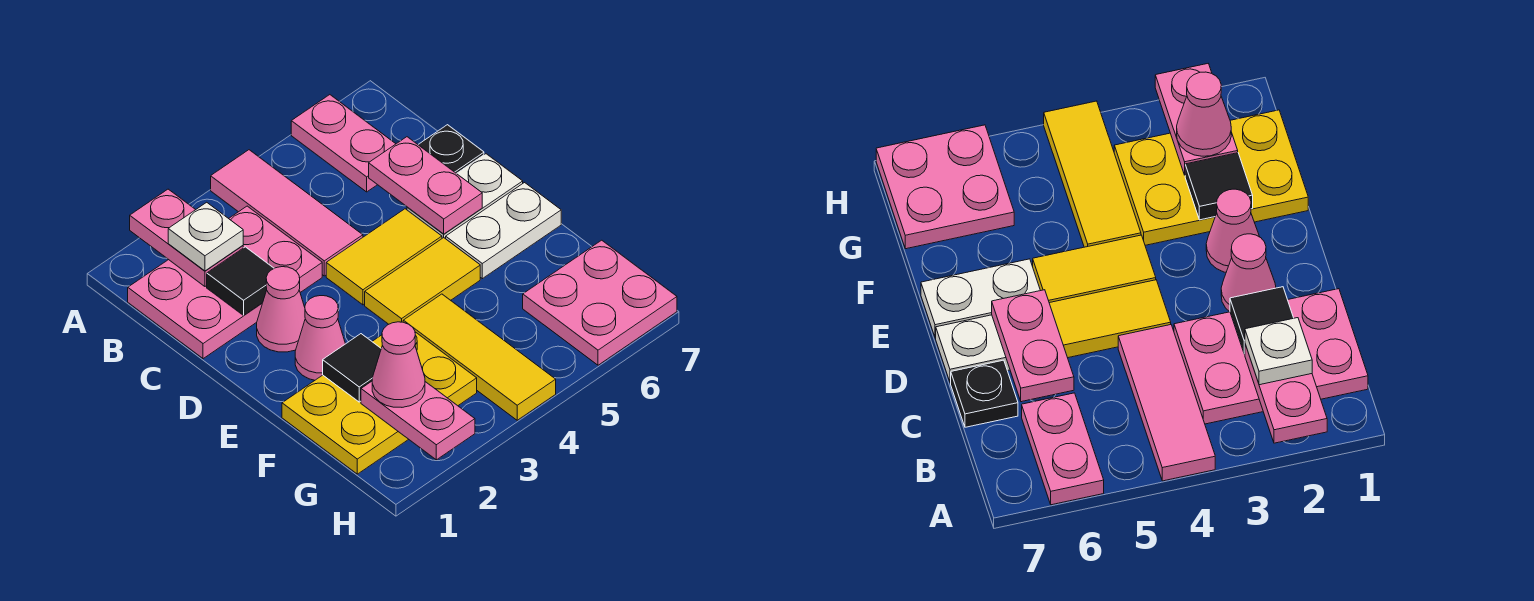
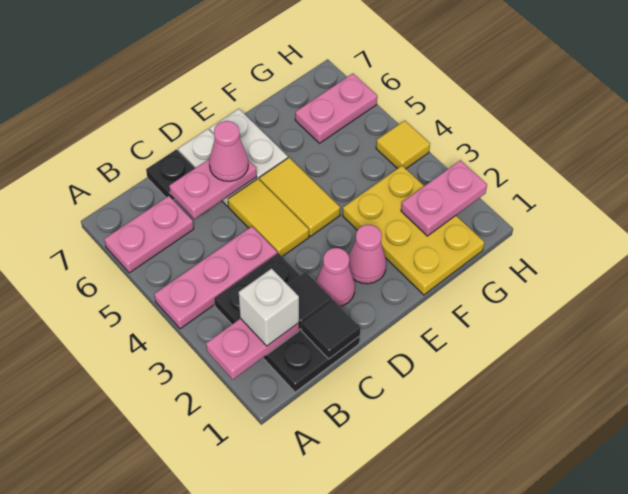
pink 1x3 tile [211,150,363,276] -> pink 1x3 plate [154,226,277,329]
pink 2x3 plate [128,206,322,359] -> black 2x3 plate [214,253,360,392]
white 1x1 plate [168,202,243,271] -> white 1x1 brick [239,268,299,346]
black 1x1 tile [323,334,381,402] -> black 1x1 tile moved to [302,300,361,359]
yellow 1x3 tile [403,294,556,420] -> yellow 1x1 tile [376,121,430,169]
pink 1x1 cone [372,322,425,407] -> pink 1x1 cone moved to [209,121,248,181]
pink 2x2 plate [523,240,677,365] -> pink 1x2 plate [295,74,377,143]

